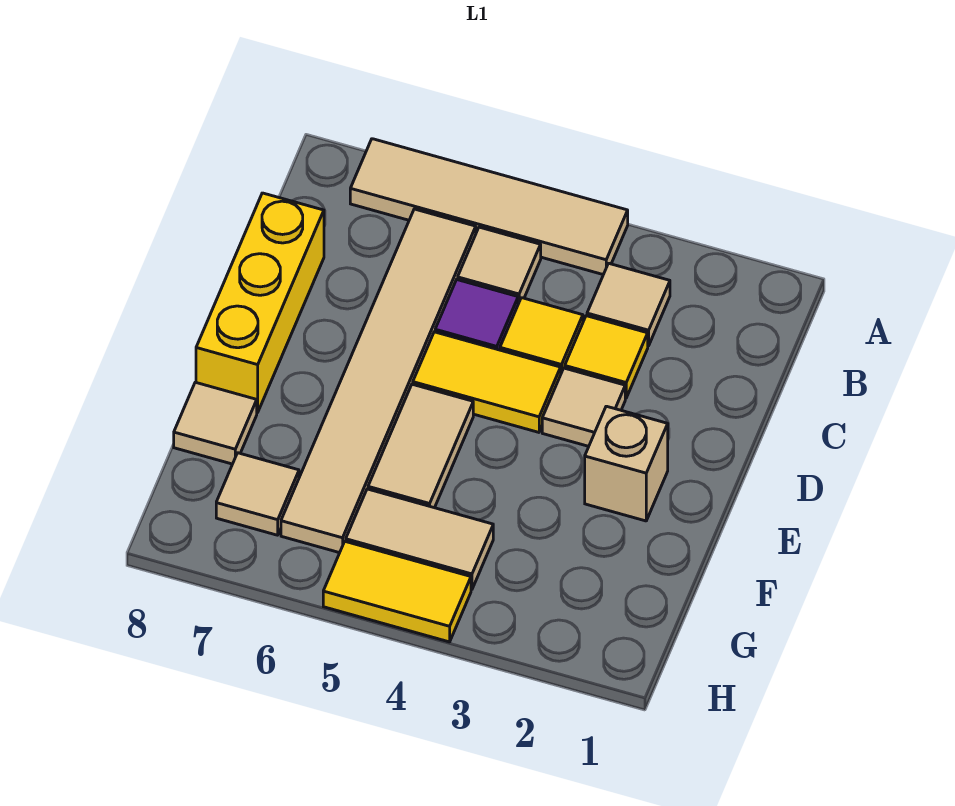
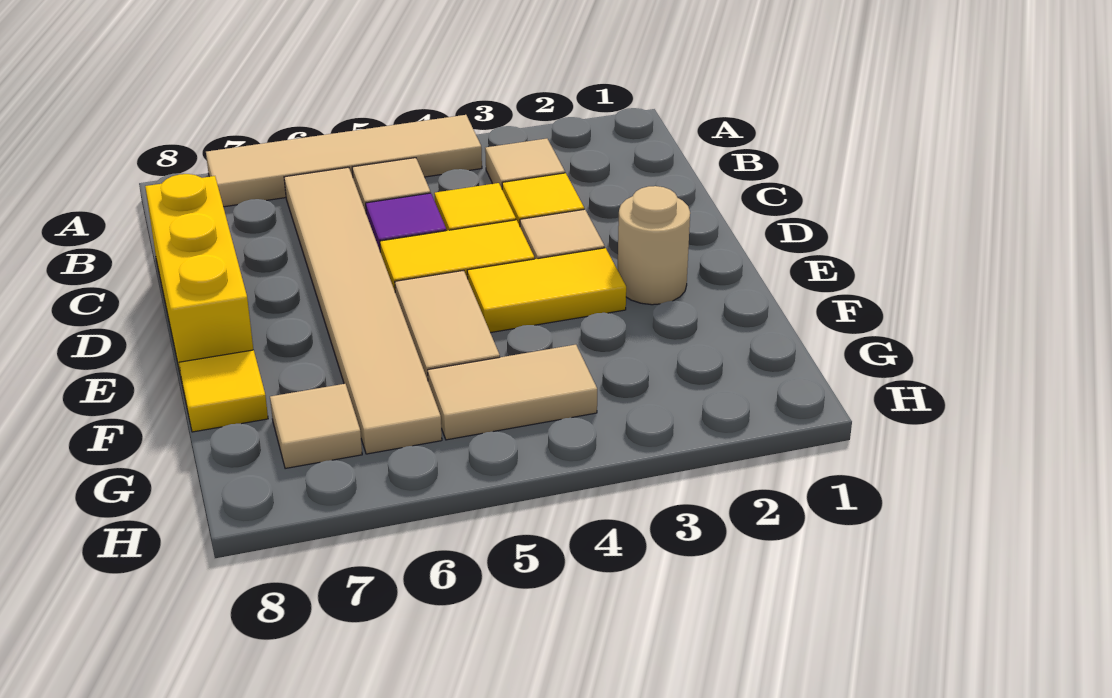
tan 1x1 brick [585,406,668,521] -> tan 1x1 round brick [617,186,690,305]
tan 1x1 tile [174,382,257,464] -> yellow 1x1 tile [179,350,268,432]
yellow 1x2 tile [323,541,471,642] -> yellow 1x2 tile moved to [467,248,626,333]

